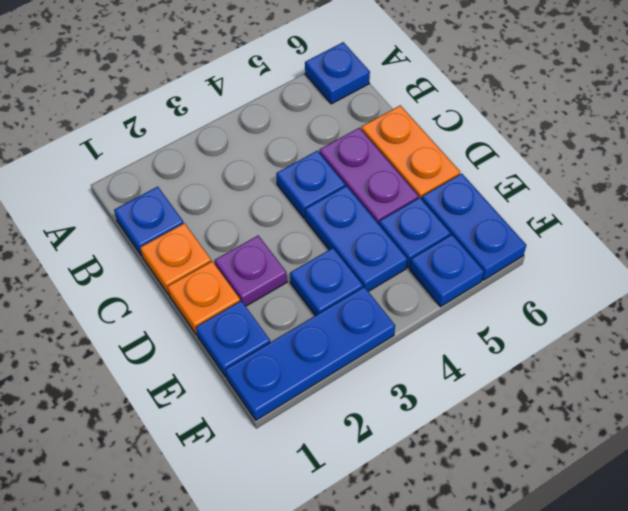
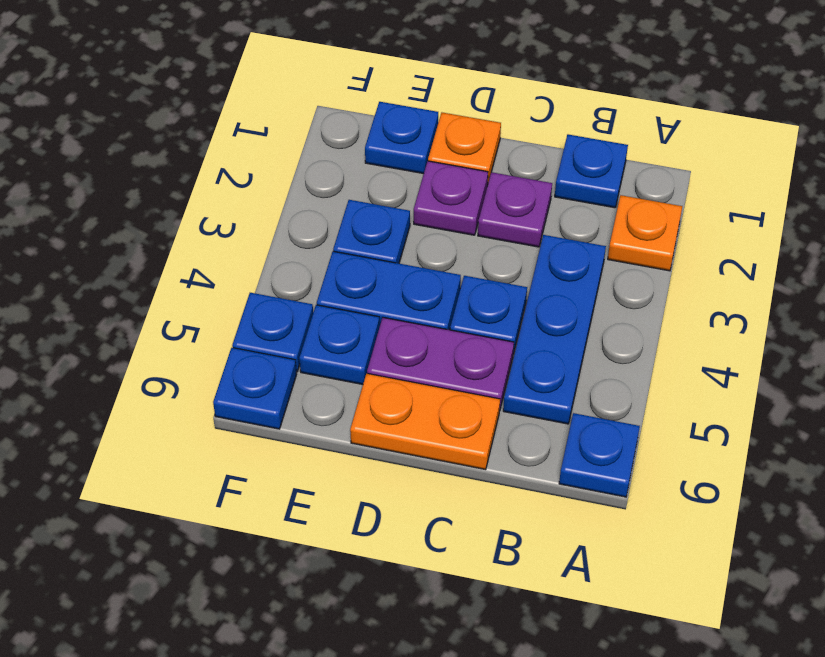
orange 1x1 plate [140,223,211,295] -> orange 1x1 plate moved to [608,195,682,271]
none -> purple 1x1 plate [478,172,552,247]
blue 1x2 plate [422,174,526,280] -> blue 1x1 plate [213,348,297,429]
blue 1x3 plate [226,287,395,420] -> blue 1x3 plate moved to [503,235,606,424]

